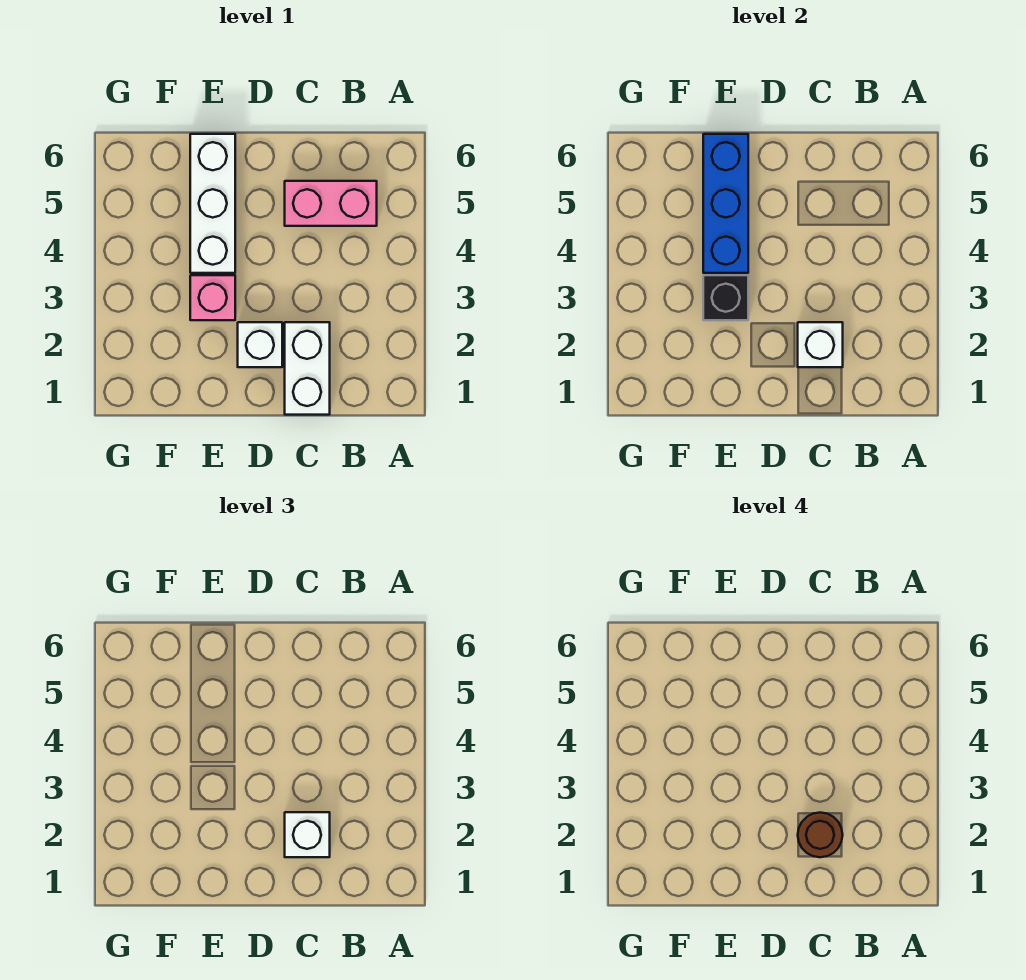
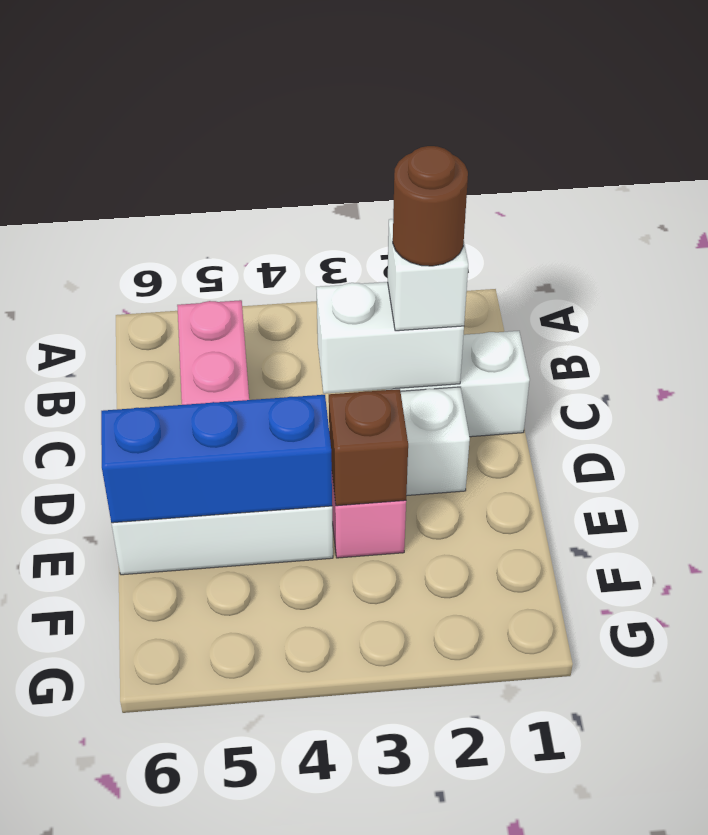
white 1x1 brick [798,322,843,367] -> white 1x2 brick [316,282,464,394]
black 1x1 brick [703,275,748,320] -> brown 1x1 brick [329,389,408,506]

